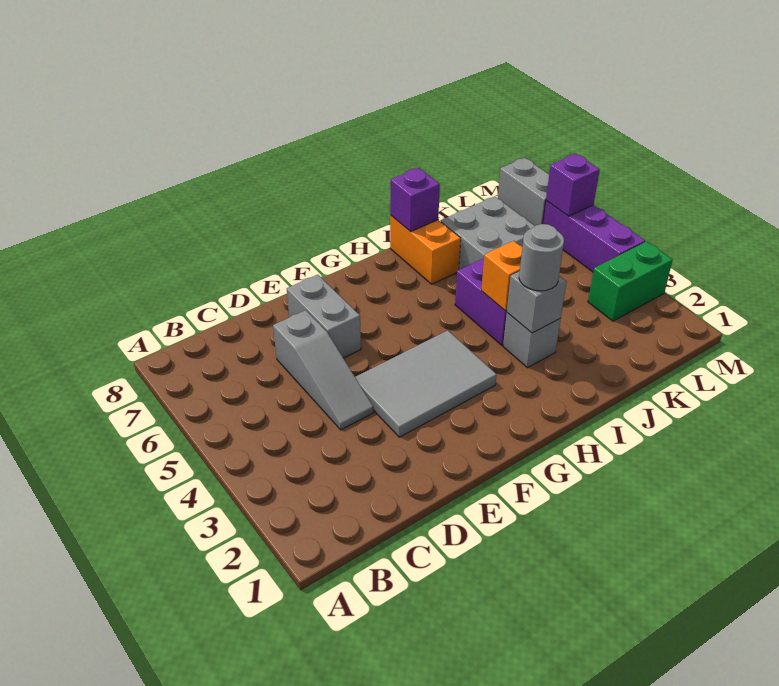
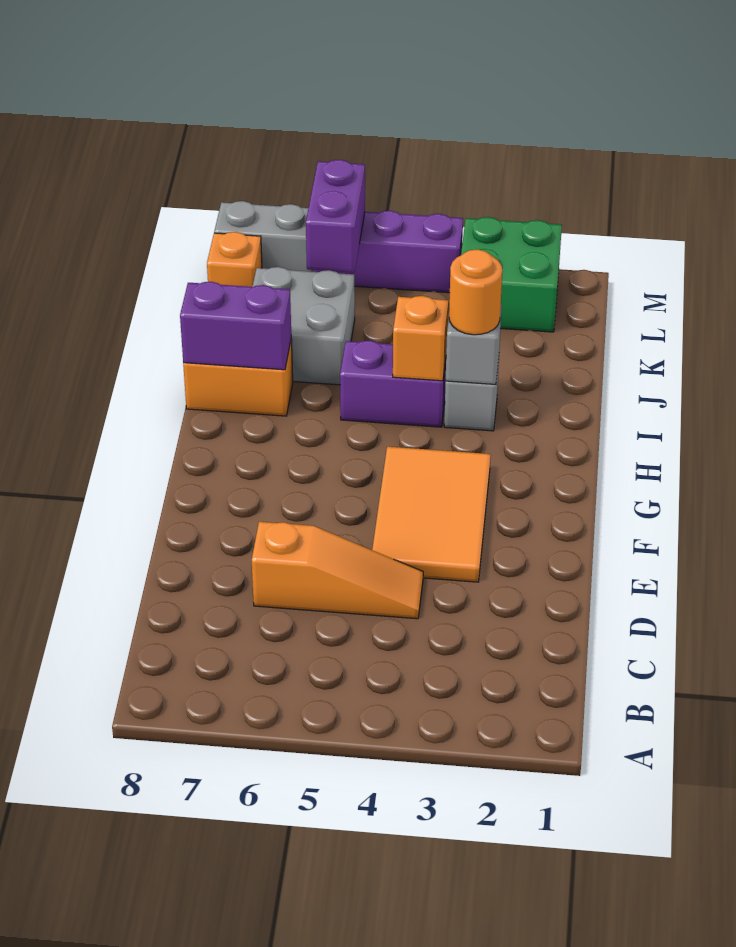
grey 1x3 slope [273,310,373,430] -> orange 1x3 slope [252,522,423,619]
grey 2x3 tile [355,330,497,437] -> orange 2x3 tile [372,447,491,582]
grey 1x2 brick [287,275,361,358] -> none
grey 1x1 round brick [519,224,564,291] -> orange 1x1 round brick [449,249,502,335]
purple 1x1 brick [390,168,440,232] -> purple 1x2 brick [180,282,291,370]
green 1x2 brick [588,242,672,321] -> green 2x2 brick [461,217,562,332]
none -> orange 1x1 brick [207,232,262,287]
purple 1x1 brick [546,154,600,216] -> purple 1x2 brick [306,160,365,272]

